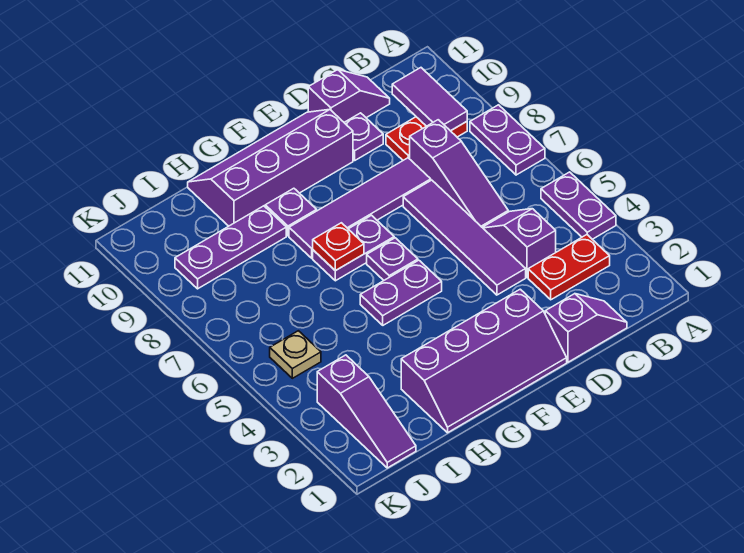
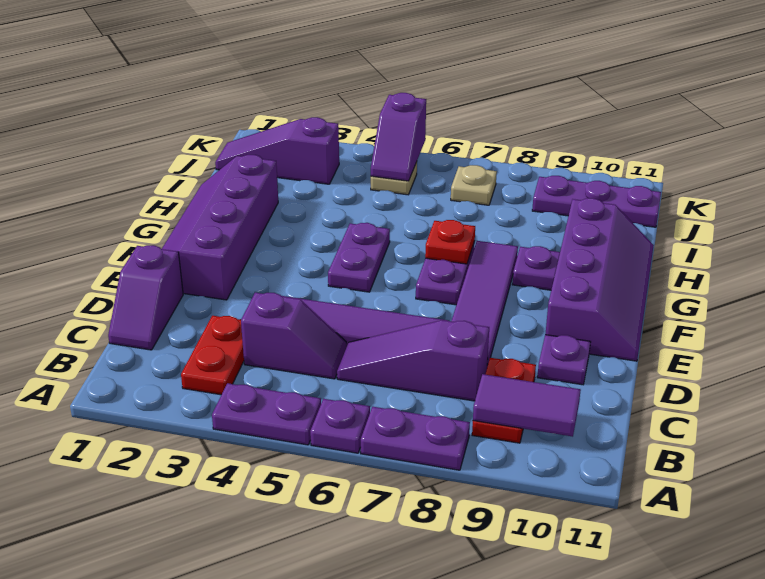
purple 1x2 slope [308,70,390,122] -> purple 1x2 slope moved to [371,93,426,181]
purple 1x1 plate [367,238,418,280] -> purple 1x1 plate moved to [310,399,370,453]
purple 1x3 plate [175,206,286,289] -> purple 1x3 plate turned to [532,176,661,227]
none -> tan 1x1 plate [451,165,497,205]

